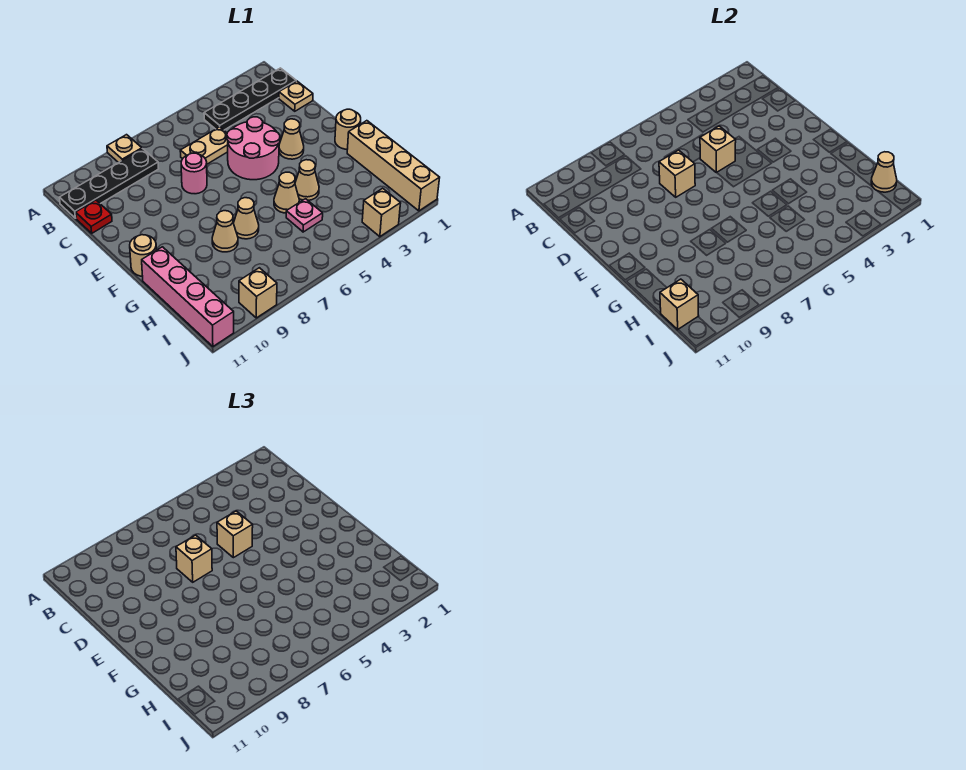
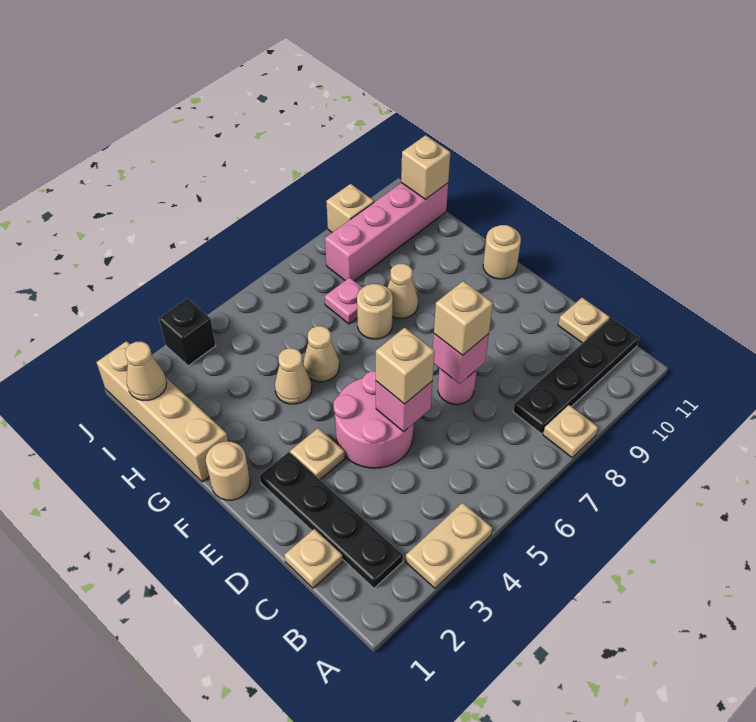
black 1x4 plate [204,68,296,130] -> black 1x4 plate turned to [260,452,403,588]
tan 1x2 plate [180,127,228,164] -> tan 1x2 plate moved to [406,503,492,588]
red 1x1 plate [76,200,112,233] -> tan 1x1 plate [558,298,610,343]
tan 1x1 brick [700,126,736,173] -> pink 1x1 brick [376,381,433,432]
tan 1x1 brick [659,150,695,197] -> pink 1x1 brick [433,334,489,384]
tan 1x1 cone [279,119,304,159] -> tan 1x1 plate [290,428,345,480]
tan 1x1 cone [233,198,259,239] -> tan 1x1 round brick [357,284,393,339]
pink 1x4 brick [142,247,234,346] -> pink 1x4 brick turned to [325,183,448,281]
pink 1x1 plate [286,199,323,232] -> pink 1x1 plate moved to [325,277,363,324]
tan 1x1 brick [362,188,401,237] -> black 1x1 brick [159,299,216,366]

